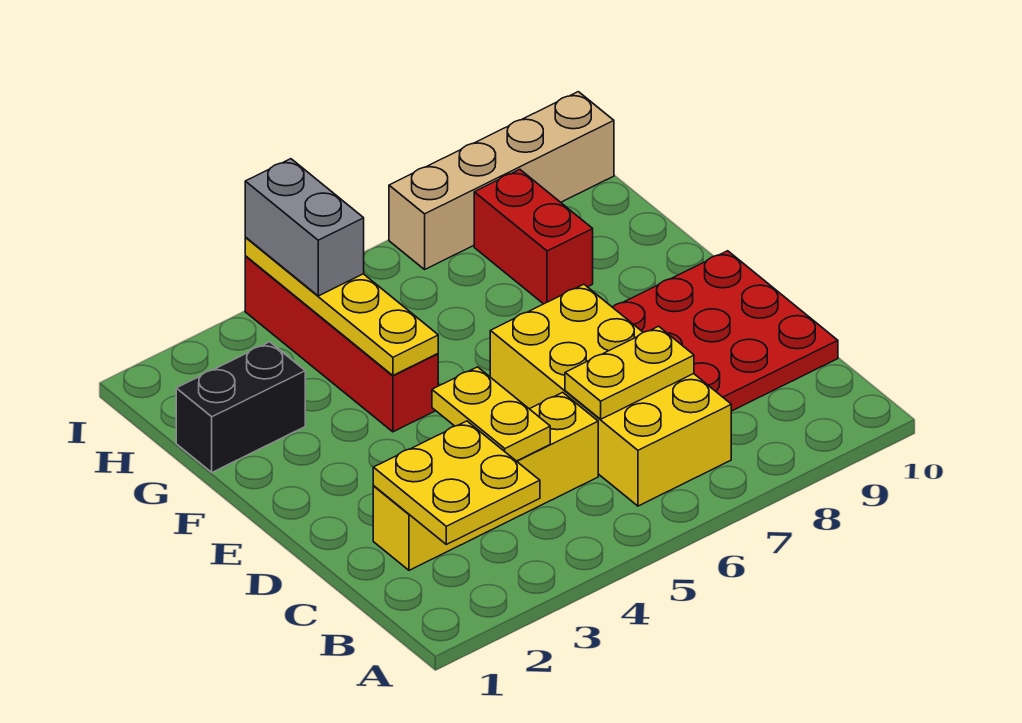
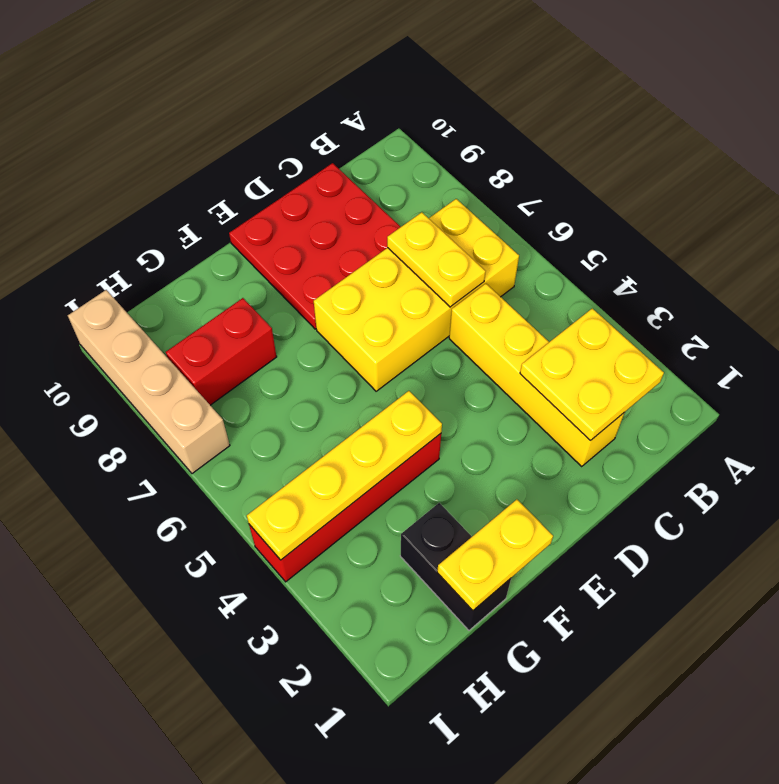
yellow 1x2 plate [432,367,550,461] -> yellow 1x2 plate moved to [437,499,553,610]
grey 1x2 brick [245,159,364,296] -> none

